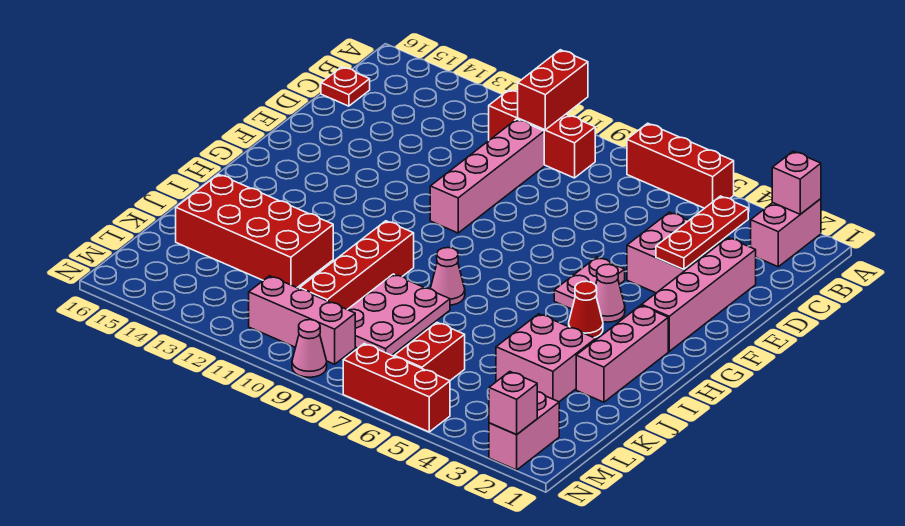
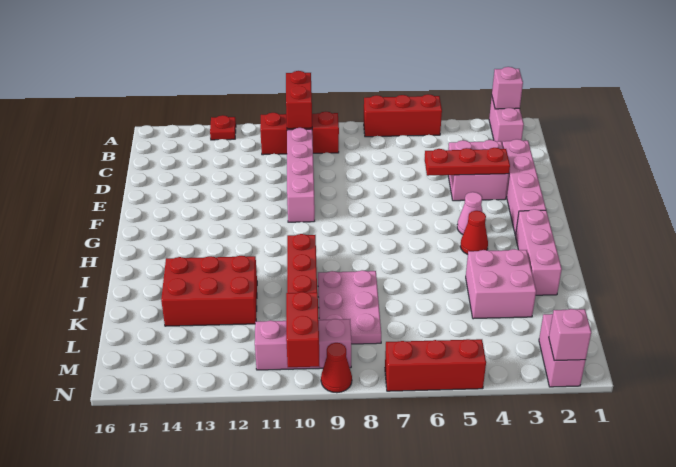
red 1x3 plate [656,196,748,270] -> red 1x3 plate turned to [425,148,510,176]
red 1x1 plate [321,67,370,106] -> red 1x1 plate moved to [210,115,236,140]
pink 1x2 plate [554,257,625,309] -> none
pink 1x1 cone [430,248,465,305] -> none
red 2x4 brick [176,174,333,288] -> red 2x3 brick [161,256,257,326]
red 1x2 brick [394,323,465,381] -> red 1x2 brick moved to [286,292,319,367]
pink 1x1 cone [292,320,327,377] -> red 1x1 cone [321,343,352,393]

